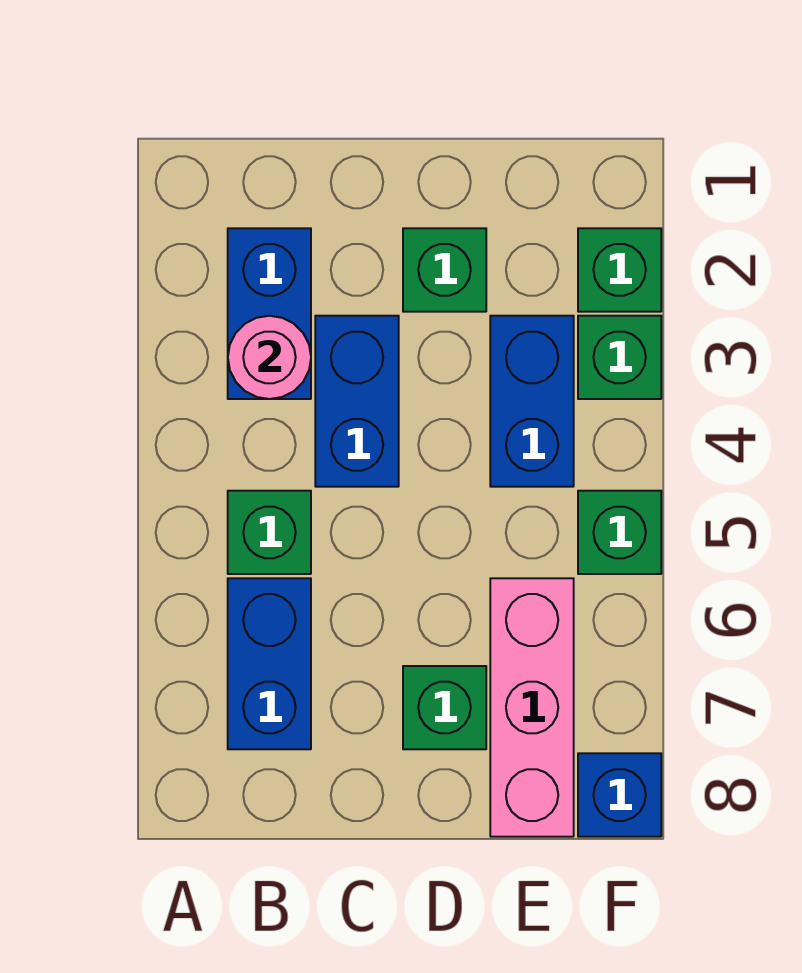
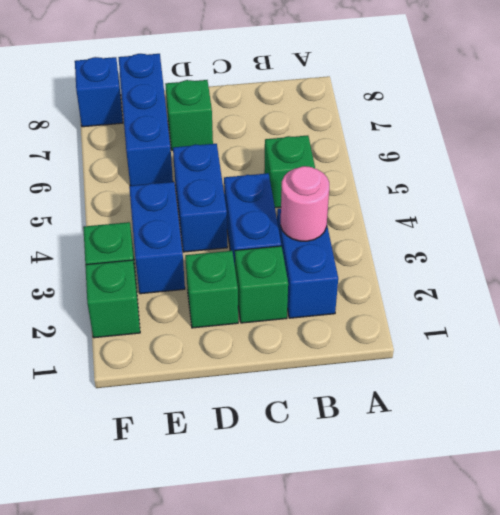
blue 1x2 brick [228,578,311,749] -> blue 1x2 brick moved to [173,144,227,252]
pink 1x3 brick [490,578,574,837] -> blue 1x3 brick [118,54,173,186]
green 1x1 brick [578,491,661,574] -> green 1x1 brick moved to [235,246,288,323]

